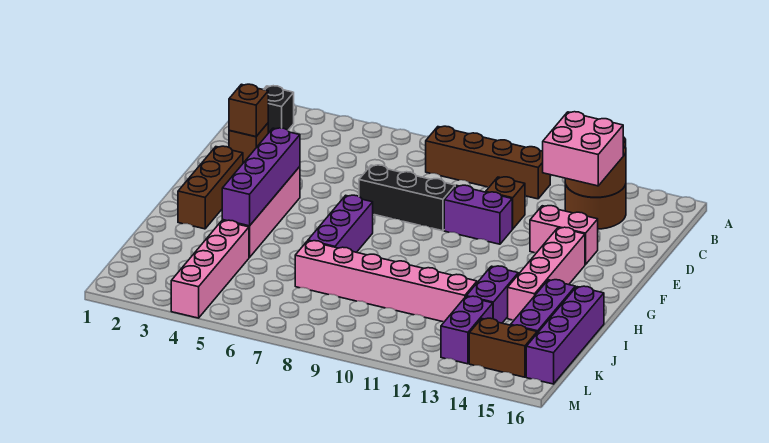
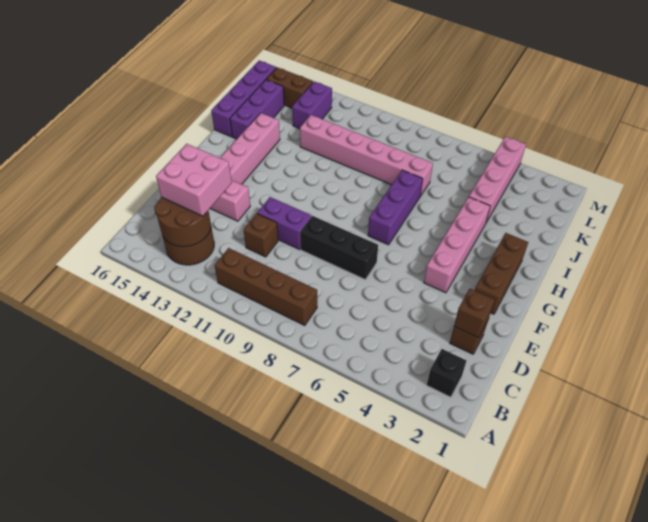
purple 1x4 brick [222,128,300,226] -> none
purple 1x2 brick [466,266,518,323] -> none

